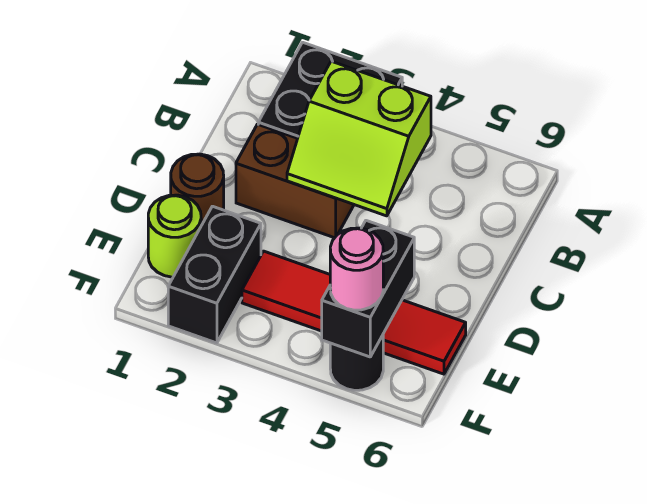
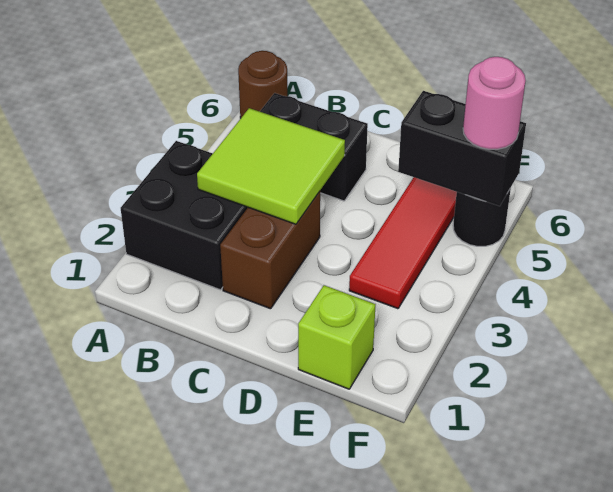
lime 2x2 slope [287,61,431,216] -> lime 2x2 tile [197,108,345,224]
brown 1x1 round brick [171,154,224,225] -> brown 1x1 round brick moved to [238,51,287,118]
lime 1x1 round brick [148,195,201,277] -> lime 1x1 brick [298,285,376,389]
black 1x2 brick [168,206,261,343] -> black 1x2 brick moved to [260,93,368,201]

